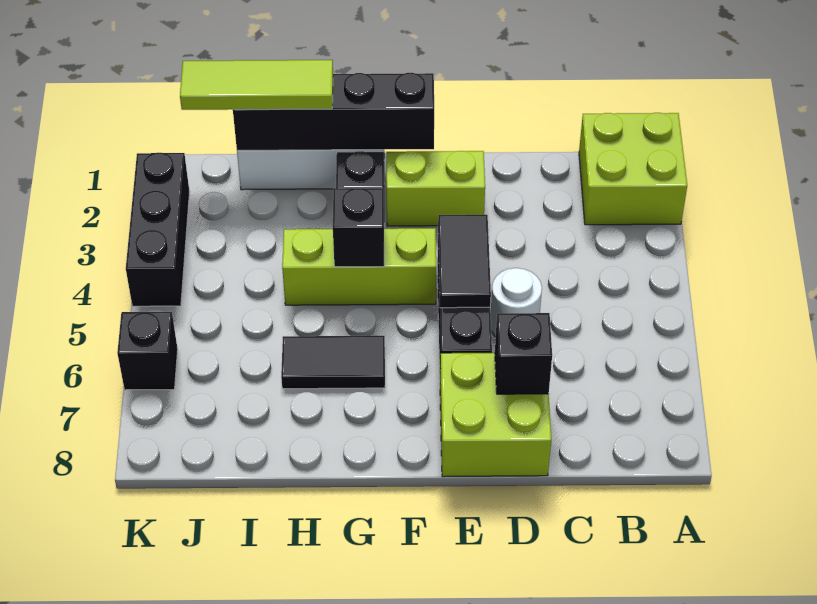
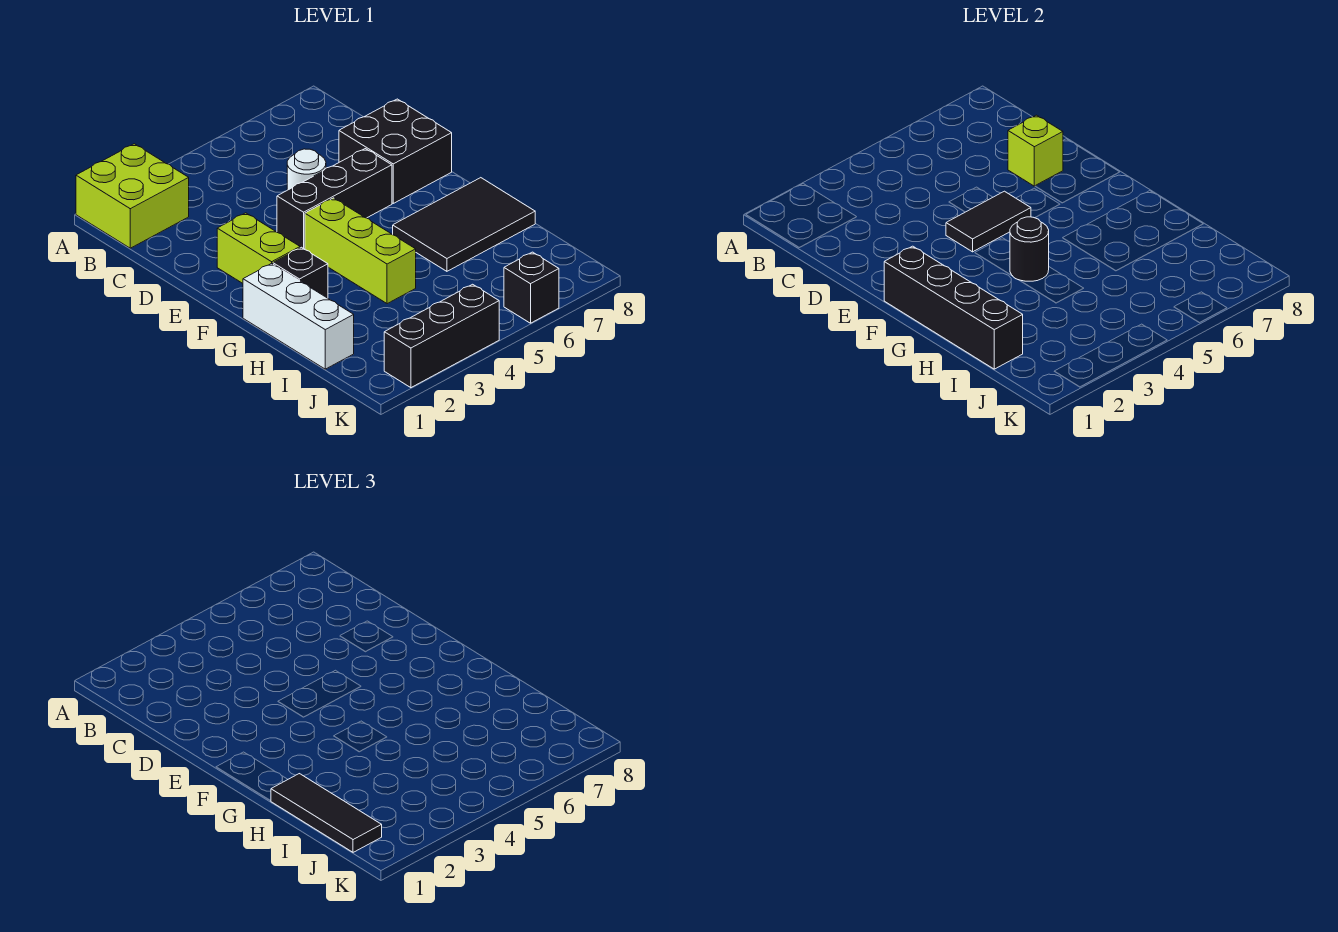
lime 2x2 brick [440,353,551,477] -> black 2x2 brick [339,99,452,203]
black 1x1 brick [495,313,552,394] -> lime 1x1 brick [1008,115,1063,186]
black 1x1 brick [333,188,384,267] -> black 1x1 round brick [1010,217,1049,281]
black 1x2 tile [281,336,385,389] -> black 2x3 tile [393,178,535,271]
lime 1x3 tile [180,60,333,110] -> black 1x3 tile [271,774,382,852]

